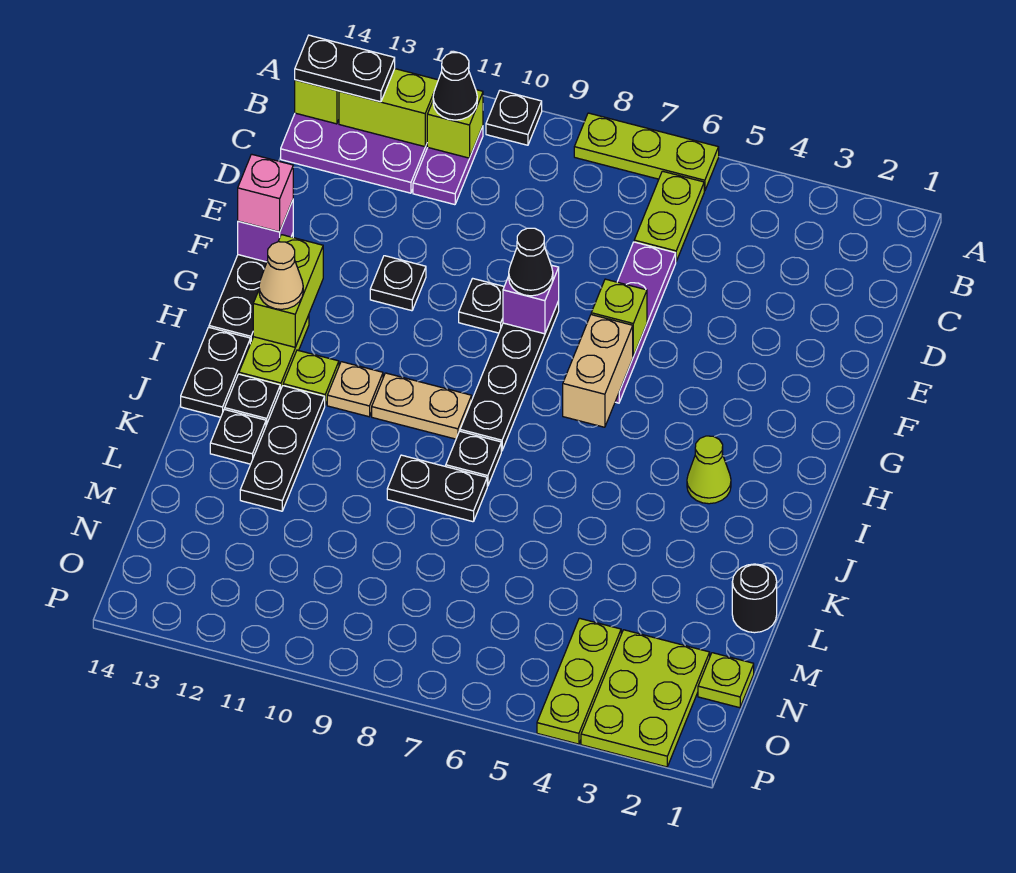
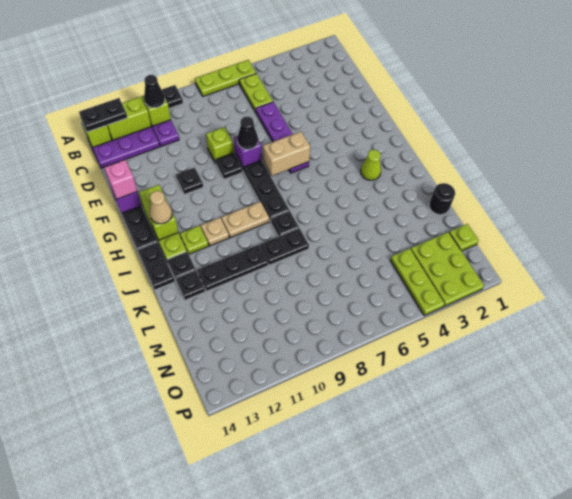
lime 1x1 brick [591,279,647,356] -> lime 1x1 brick moved to [206,127,234,163]
tan 1x2 brick [563,315,633,427] -> tan 1x2 brick turned to [263,132,310,176]
black 1x3 plate [240,386,325,511] -> black 1x3 plate turned to [197,245,268,291]

